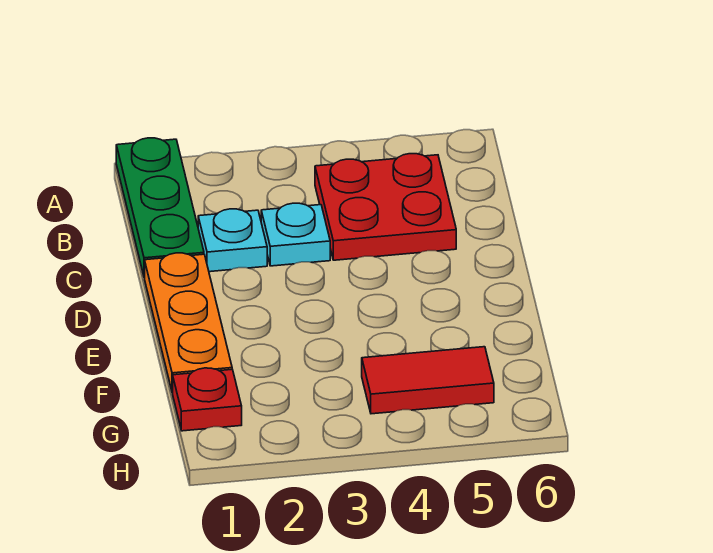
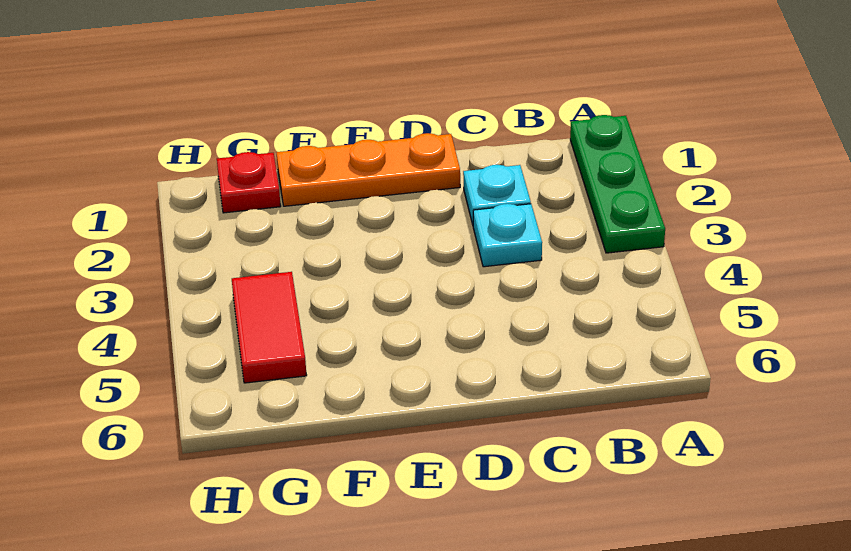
green 1x3 plate [116,138,204,277] -> green 1x3 plate turned to [570,115,665,253]
red 2x2 plate [315,154,456,260] -> none

